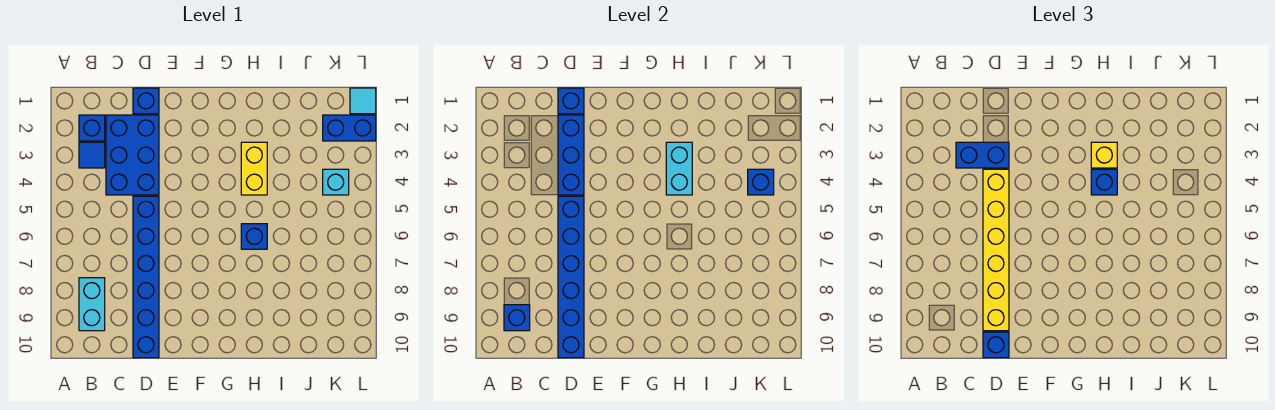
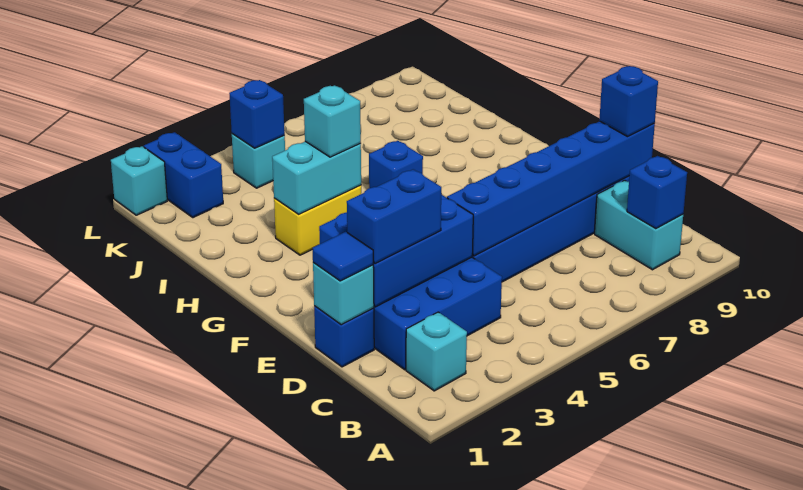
blue 1x1 brick [79,115,105,141] -> cyan 1x1 brick [406,312,467,391]
blue 1x1 tile [79,142,105,168] -> blue 1x1 tile moved to [312,232,373,281]
cyan 1x2 brick [79,278,105,331] -> cyan 1x2 brick turned to [595,180,683,270]
blue 1x2 brick [956,142,1009,168] -> blue 1x2 brick turned to [347,169,441,264]
blue 1x1 brick [558,88,584,114] -> cyan 1x1 brick [313,262,374,325]
blue 1x3 brick [558,115,584,195] -> blue 2x3 brick [319,195,473,307]
yellow 1x6 brick [983,169,1009,331] -> none
yellow 1x1 brick [1091,142,1117,168] -> none
blue 1x1 brick [1091,169,1117,195] -> cyan 1x1 brick [304,85,361,157]
cyan 1x1 tile [350,88,376,114] -> cyan 1x1 brick [111,146,167,215]

